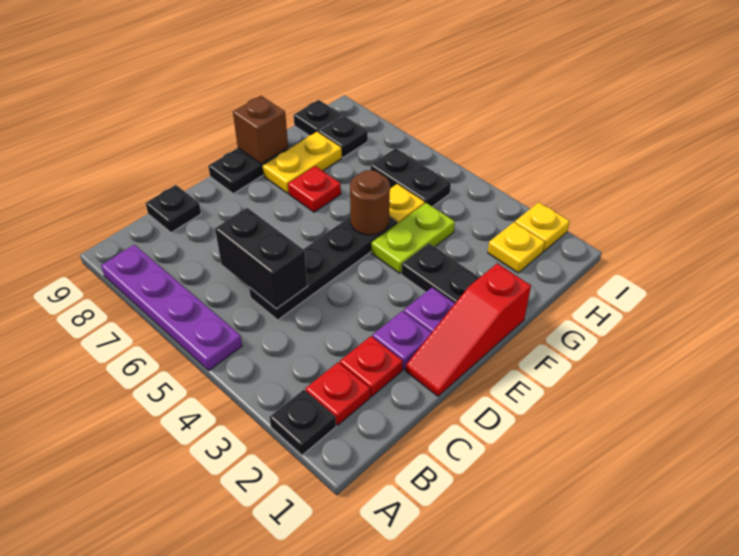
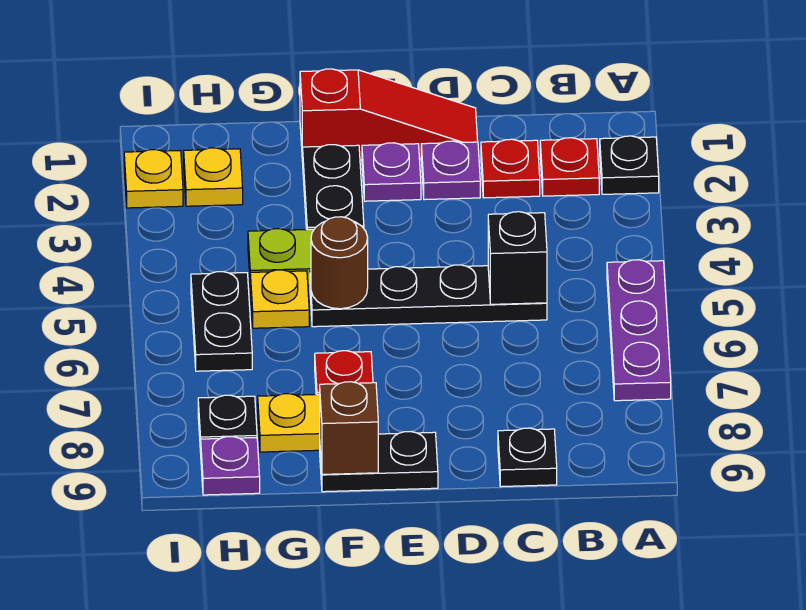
purple 1x4 plate [101,245,242,370] -> purple 1x3 plate [607,260,671,401]
black 1x2 brick [215,208,307,309] -> black 1x1 brick [488,212,547,304]
black 1x1 plate [294,100,342,136] -> purple 1x1 plate [201,437,260,495]

